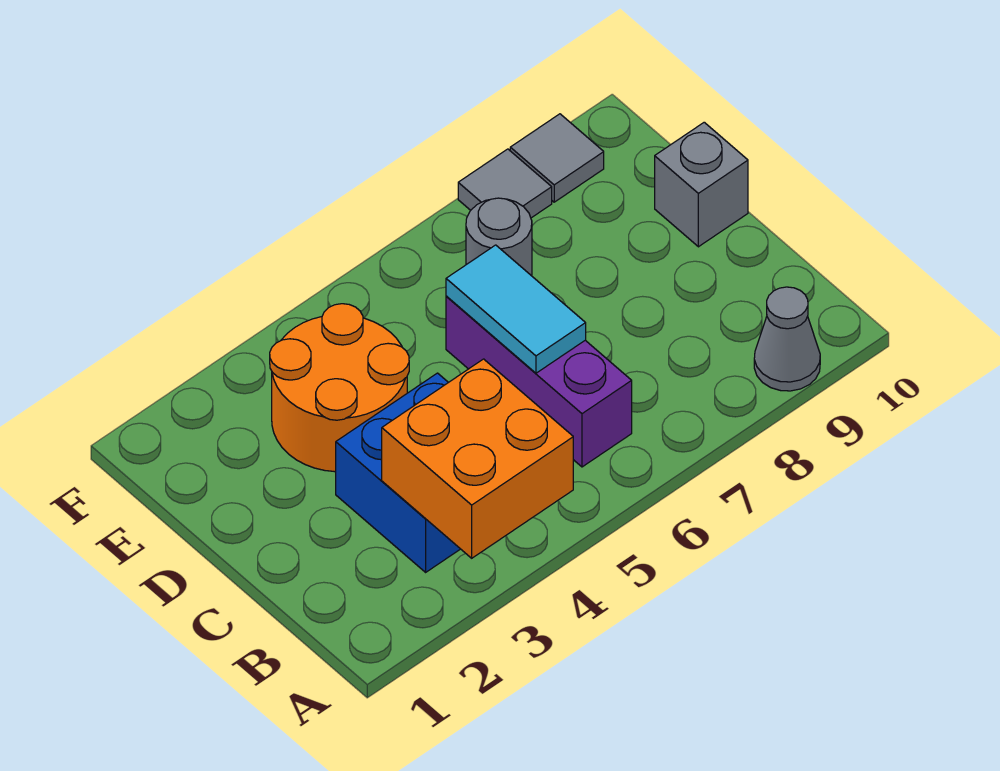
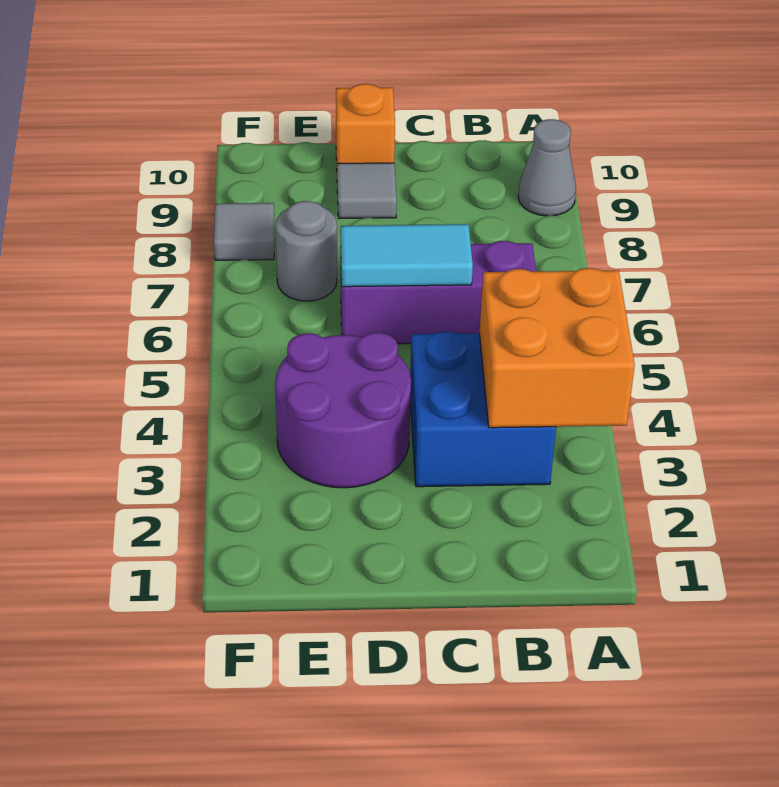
orange 2x2 round brick [270,304,409,472] -> purple 2x2 round brick [275,332,411,488]
grey 1x1 brick [655,122,748,247] -> orange 1x1 brick [336,84,395,163]
grey 1x1 tile [510,114,604,202] -> grey 1x1 tile moved to [337,163,397,219]

